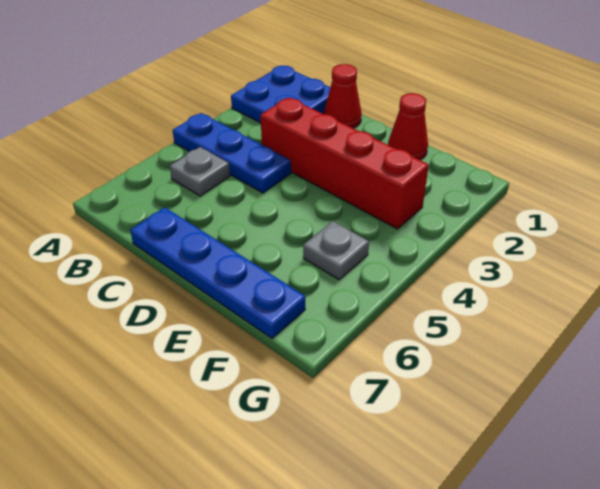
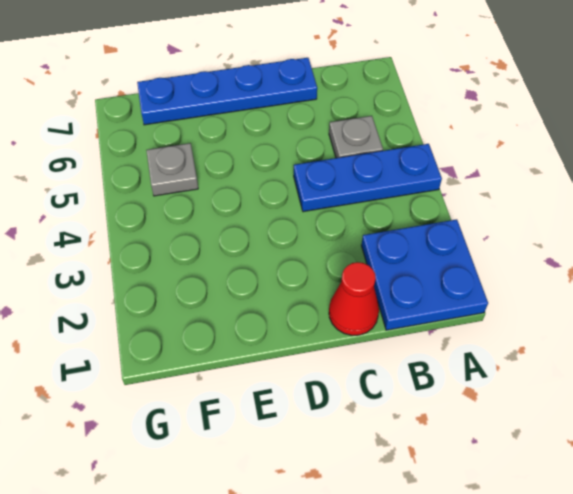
red 1x4 brick [261,97,429,229] -> none
red 1x1 cone [388,93,428,160] -> none

